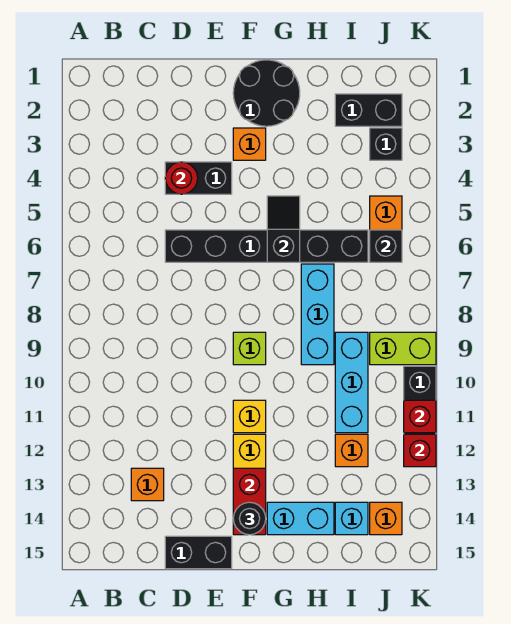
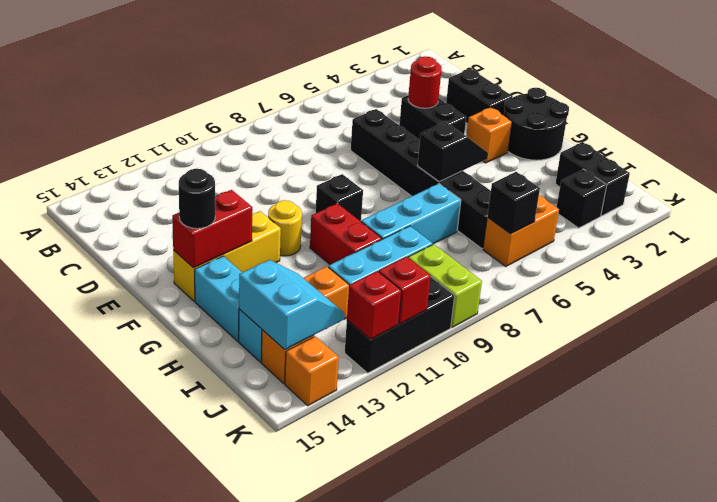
orange 1x1 brick [131,468,164,501] -> orange 1x1 brick moved to [285,336,339,406]
black 1x2 brick [165,536,232,569] -> black 1x2 brick moved to [446,69,513,124]
lime 1x1 brick [233,332,266,365] -> black 1x1 brick [316,174,363,221]
yellow 1x1 brick [233,400,266,433] -> yellow 1x1 round brick [268,200,302,256]
none -> red 1x2 brick [310,203,382,265]
none -> cyan 2x2 slope [239,260,345,350]

